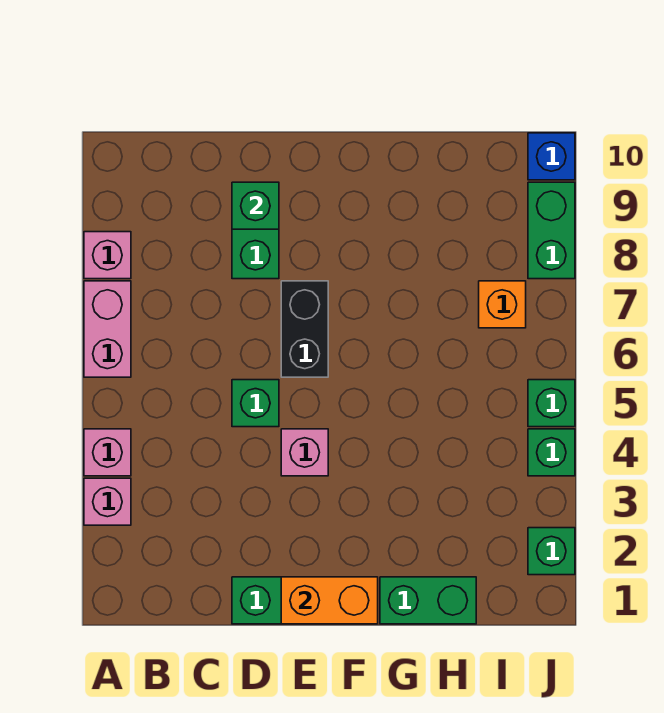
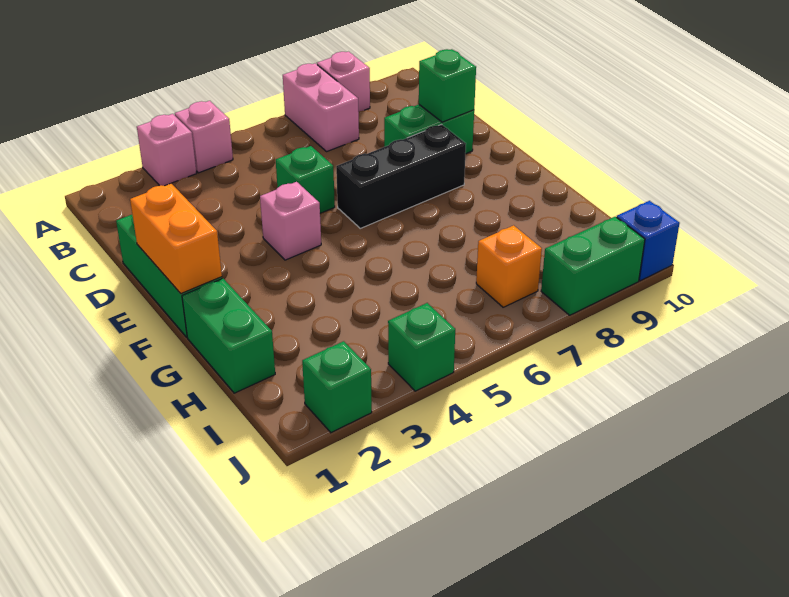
pink 1x2 brick [84,281,131,377] -> pink 1x2 brick turned to [283,63,359,151]
black 1x2 brick [281,281,328,377] -> black 1x3 brick [336,125,466,228]
green 1x1 brick [528,380,575,427] -> none

